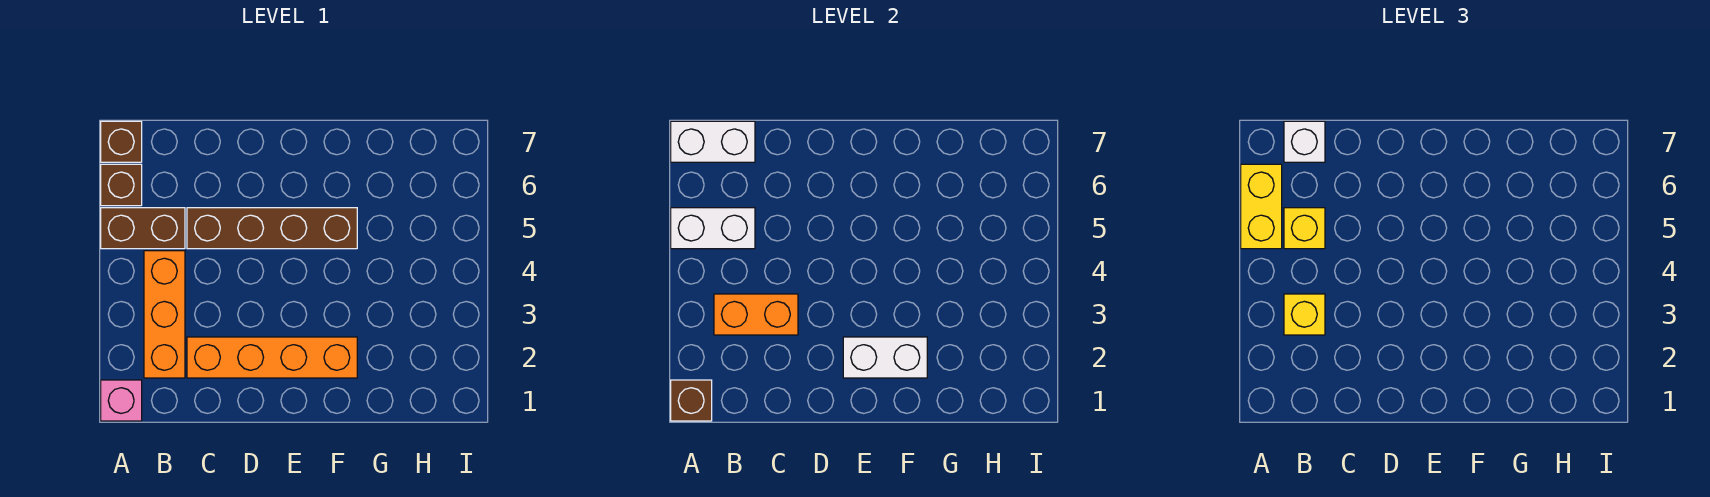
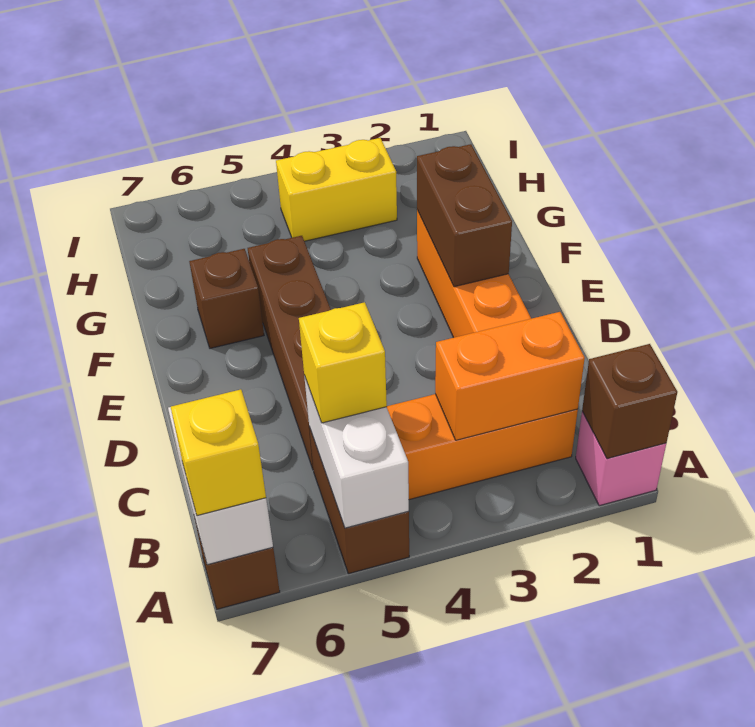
yellow 1x2 brick [1241,164,1282,249] -> yellow 1x2 brick moved to [276,138,397,241]
brown 1x1 brick [101,164,142,206] -> brown 1x1 brick moved to [189,249,264,348]
orange 1x2 brick [714,294,798,335] -> orange 1x2 brick turned to [435,312,585,440]
yellow 1x1 brick [1284,294,1325,335] -> yellow 1x1 brick moved to [171,389,266,516]
white 1x1 brick [1284,121,1325,162] -> none
white 1x2 brick [843,337,927,378] -> brown 1x2 brick [417,144,512,287]

